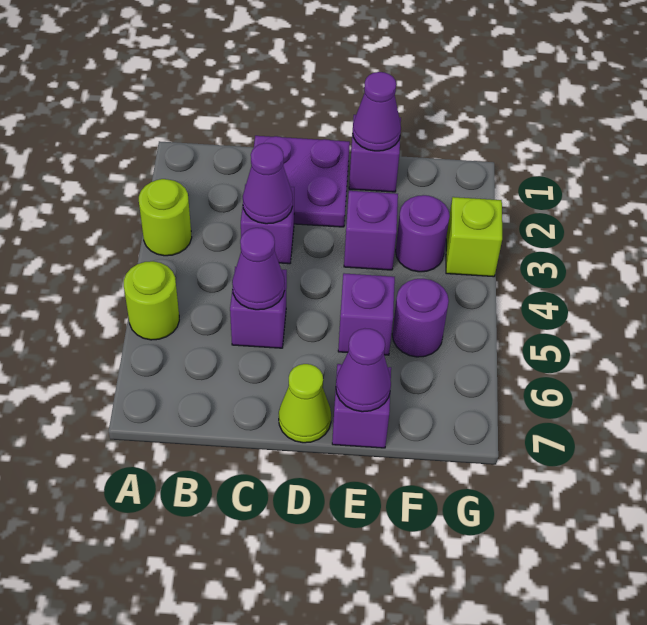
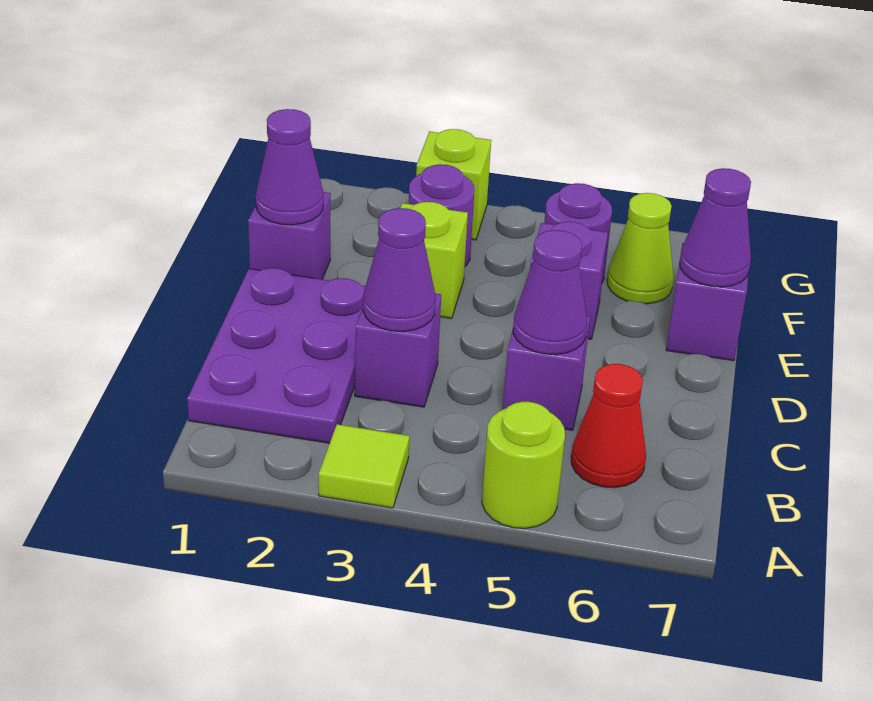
lime 1x1 round brick [139,179,192,256] -> lime 1x1 tile [319,424,409,508]
none -> red 1x1 cone [571,364,646,488]
purple 2x2 plate [254,136,350,227] -> purple 2x3 plate [187,268,366,443]
lime 1x1 cone [279,364,331,443] -> lime 1x1 cone moved to [607,193,674,304]
purple 1x1 brick [344,191,398,270] -> lime 1x1 brick [401,202,468,319]

